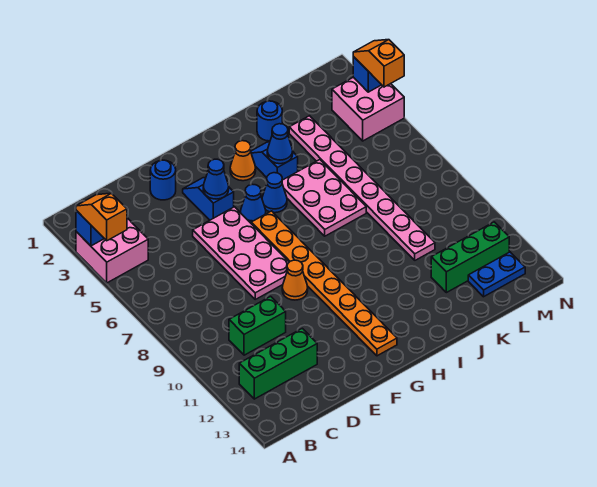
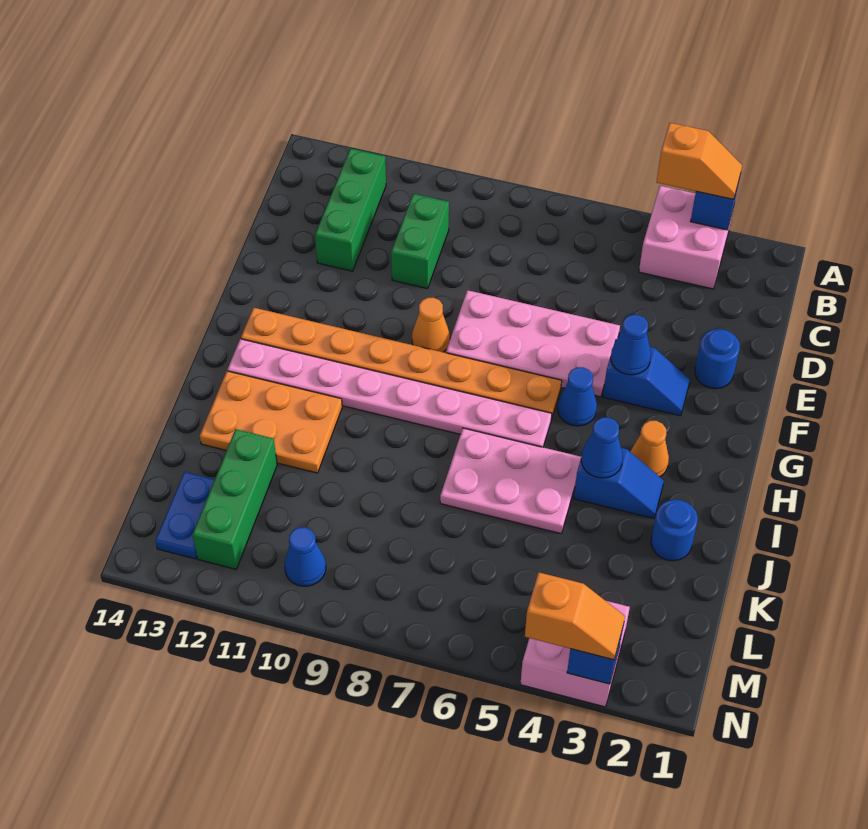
blue 1x1 cone [262,173,287,213] -> blue 1x1 cone moved to [284,527,326,586]
none -> orange 2x3 plate [200,371,342,473]
pink 1x8 plate [289,116,435,260] -> pink 1x8 plate moved to [227,339,552,447]

